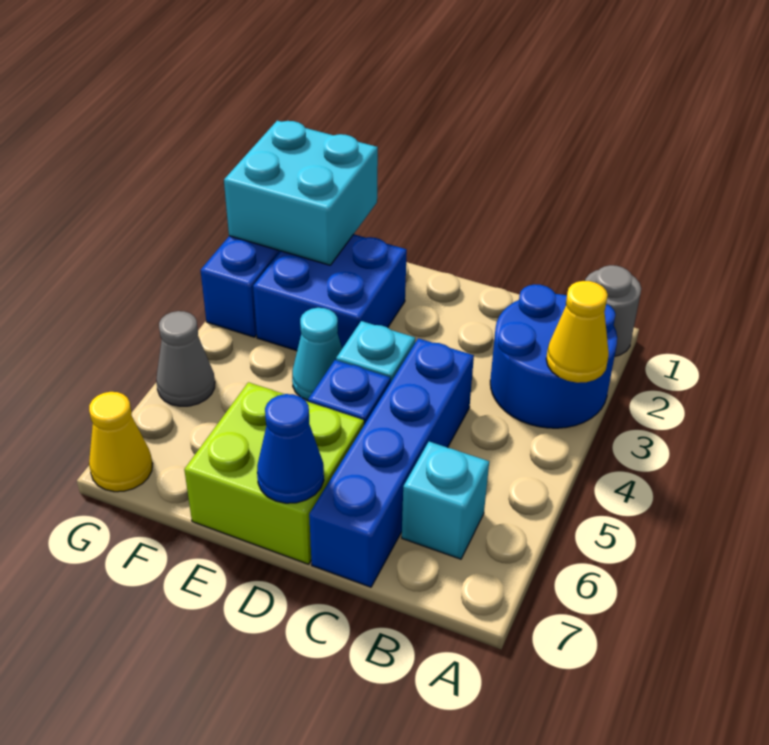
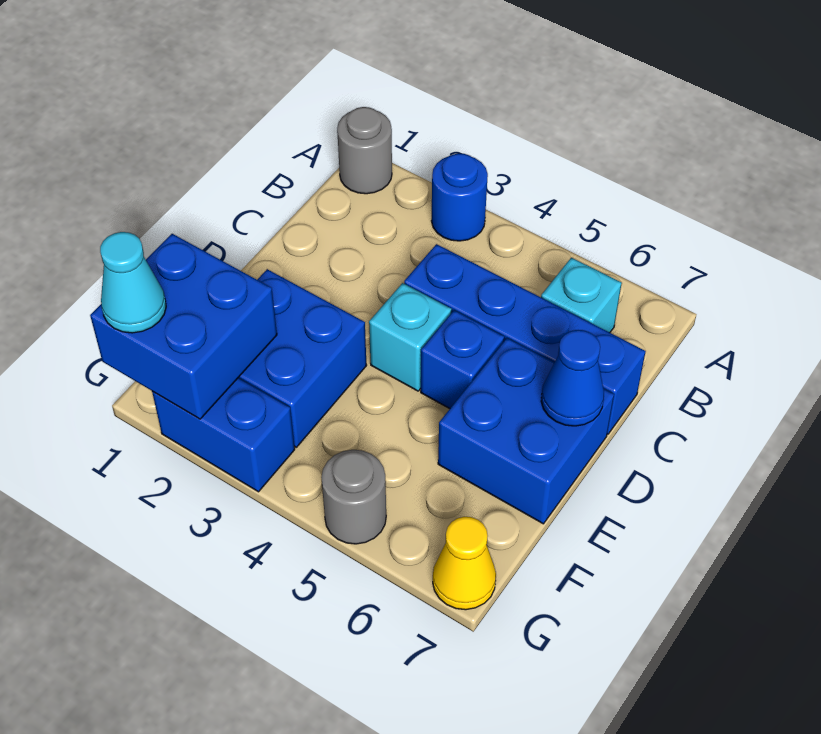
blue 2x2 round brick [490,284,617,428] -> blue 1x1 round brick [431,153,488,241]
yellow 1x1 cone [546,281,609,383] -> none
lime 2x2 brick [184,382,364,564] -> blue 2x2 brick [438,338,614,524]
cyan 1x1 cone [292,308,342,401] -> cyan 1x1 cone moved to [100,232,166,333]
cyan 2x2 brick [224,121,378,265] -> blue 2x2 brick [90,234,277,419]
grey 1x1 cone [156,311,215,406] -> grey 1x1 round brick [321,450,386,544]

